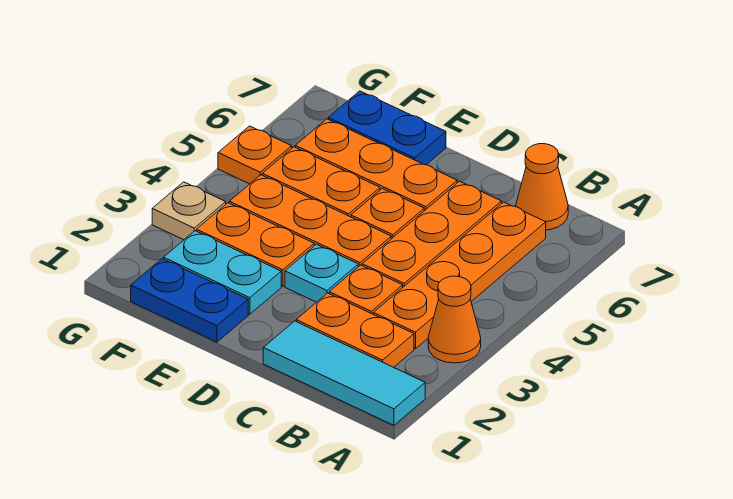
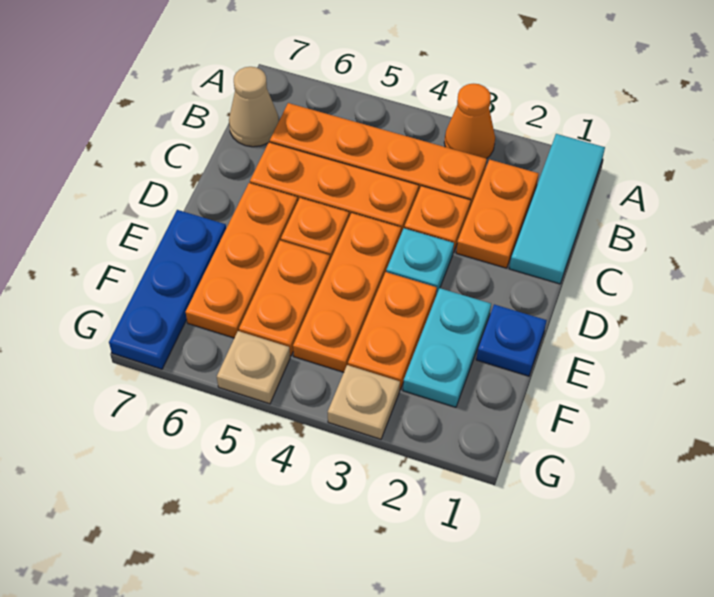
orange 1x1 cone [516,144,568,230] -> tan 1x1 cone [229,67,279,147]
blue 1x2 plate [131,259,248,342] -> blue 1x1 plate [476,304,547,376]
blue 1x2 plate [328,91,446,165] -> blue 1x3 plate [109,210,226,369]
orange 1x1 plate [218,126,292,184] -> tan 1x1 plate [217,331,290,404]

